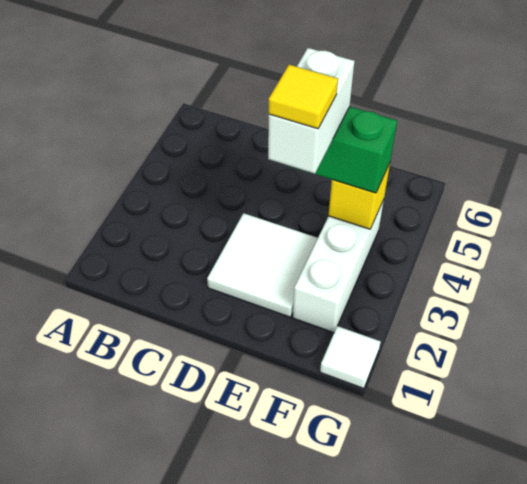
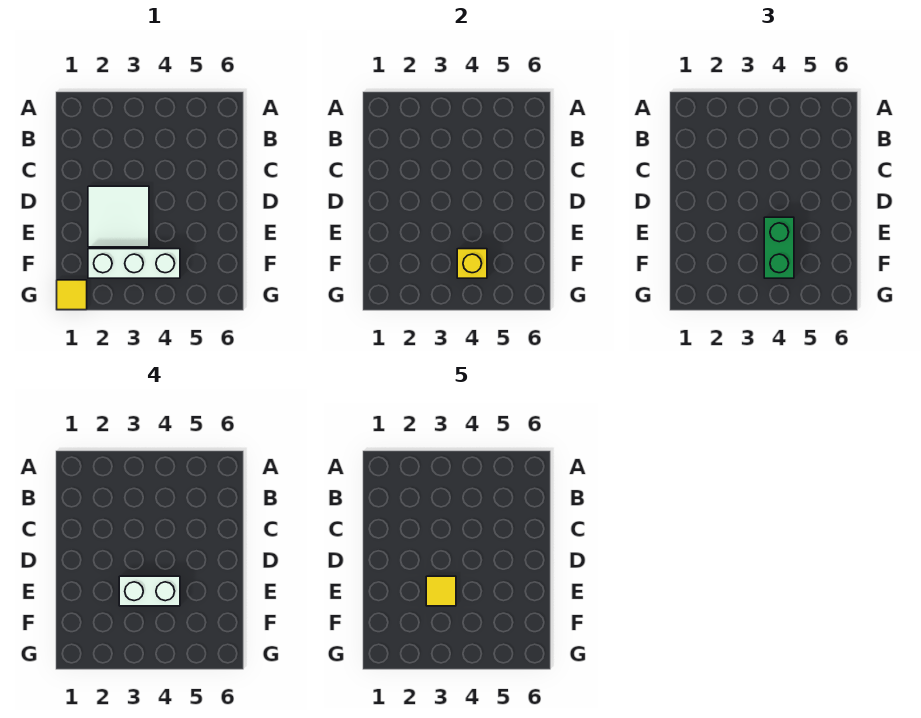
white 1x1 tile [320,326,381,388] -> yellow 1x1 tile [57,280,87,310]

